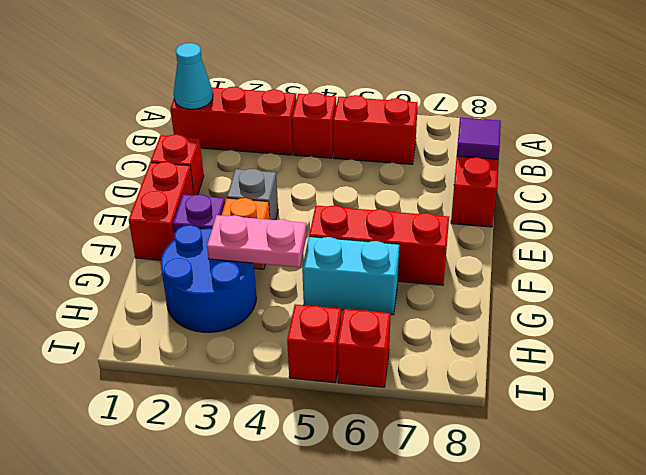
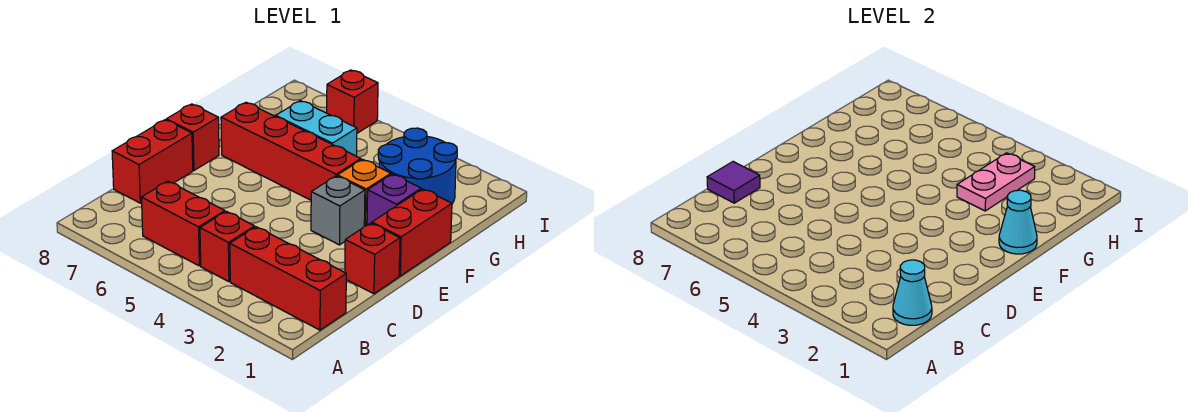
none -> cyan 1x1 cone [999,190,1037,254]
red 1x3 brick [309,205,449,285] -> red 1x4 brick [221,102,361,200]
pink 1x2 plate [207,215,307,267] -> pink 1x2 plate turned to [957,153,1035,211]
red 1x1 brick [287,304,341,383] -> red 1x1 brick moved to [166,104,219,170]

